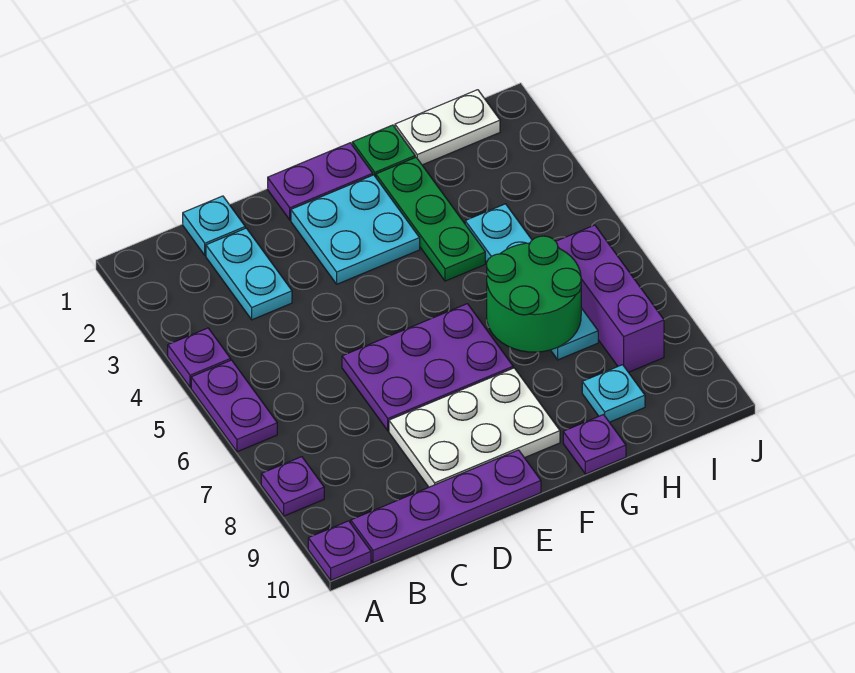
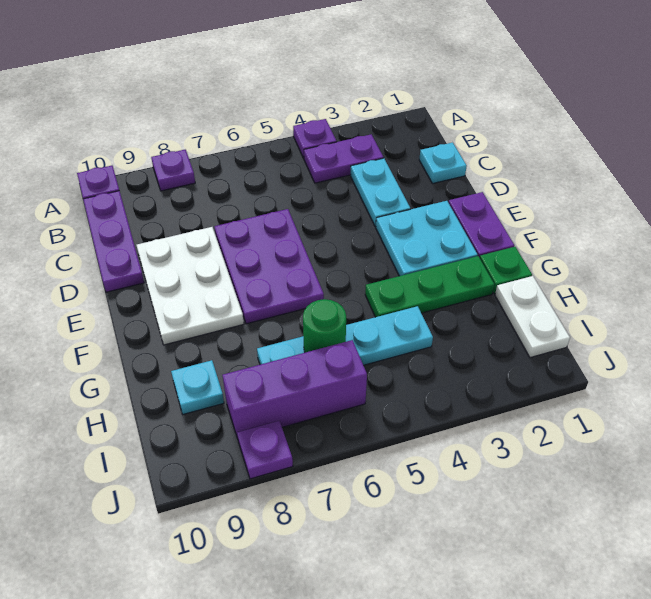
purple 1x2 plate [191,360,277,452] -> purple 1x2 plate moved to [304,134,384,183]
purple 1x4 plate [351,450,541,563] -> purple 1x3 plate [83,191,144,292]
cyan 1x2 plate [206,228,292,320] -> cyan 1x2 plate turned to [350,158,410,227]
green 2x2 round brick [487,236,581,352] -> green 1x1 round brick [303,299,346,353]
purple 1x1 plate [563,415,626,474] -> purple 1x1 plate moved to [237,421,293,479]

